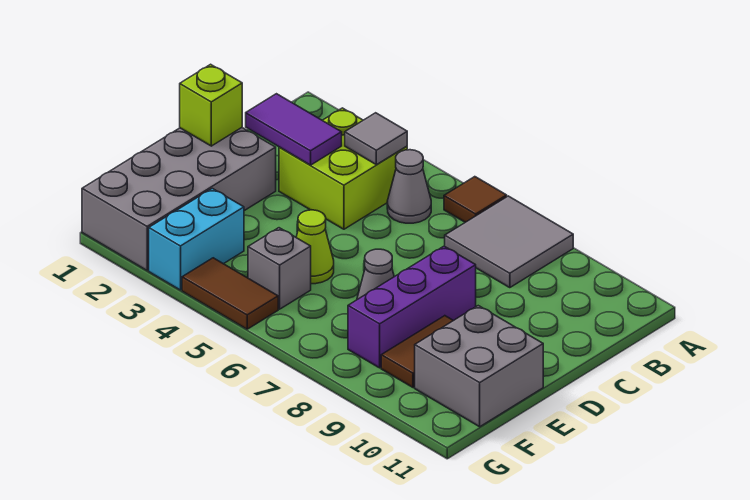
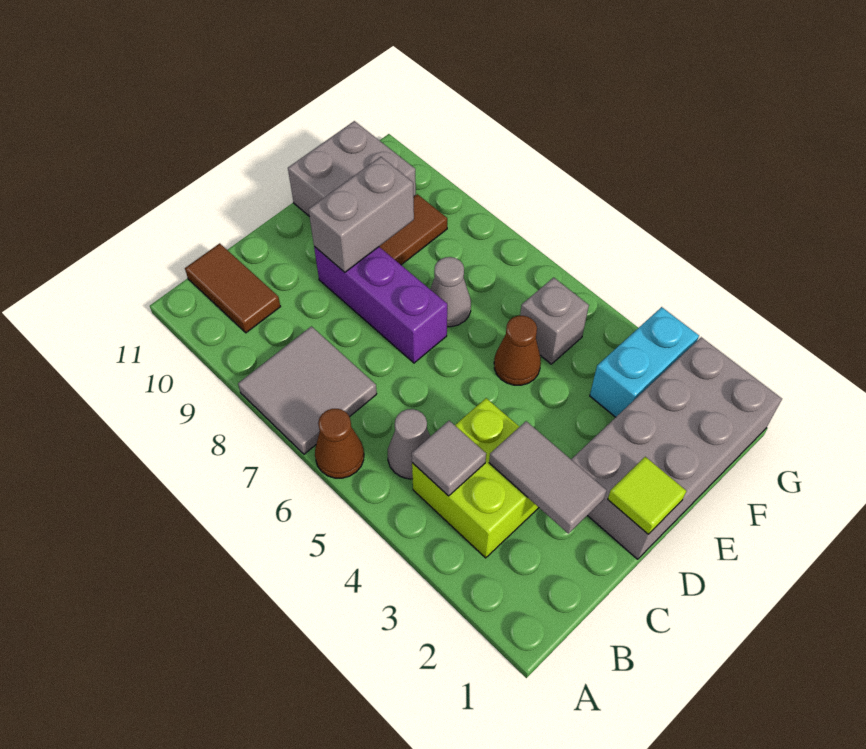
brown 1x1 tile [444,177,507,222] -> brown 1x1 cone [315,409,364,478]
purple 1x2 tile [246,94,342,165] -> grey 1x2 tile [489,421,606,533]
lime 1x1 brick [180,64,242,146] -> lime 1x1 tile [608,457,686,534]
purple 1x3 brick [348,246,476,368] -> purple 1x3 brick turned to [314,247,447,363]
none -> grey 1x2 brick [308,157,414,272]
lime 1x1 cone [296,210,334,284] -> brown 1x1 cone [494,316,541,385]
brown 1x2 tile [182,258,278,329] -> brown 1x2 tile moved to [185,243,281,333]

